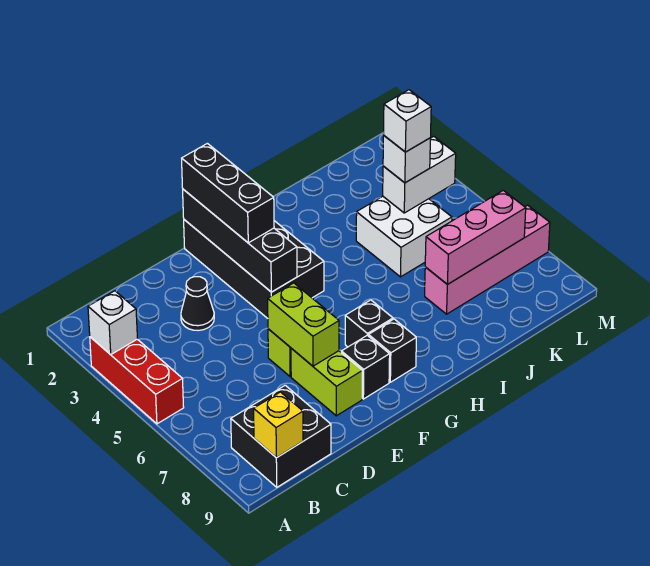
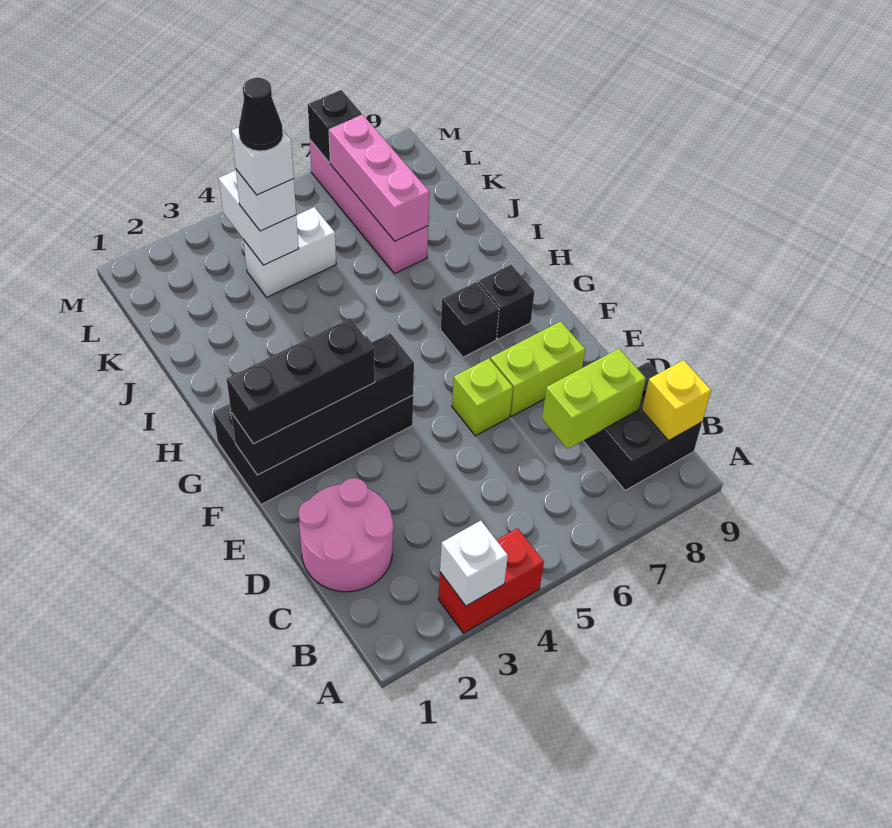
red 1x3 brick [90,337,184,424] -> red 1x2 brick [438,528,544,633]
none -> pink 2x2 round brick [298,478,393,592]
black 1x1 cone [181,277,214,331] -> black 1x1 cone moved to [239,78,283,151]
lime 1x2 brick [268,283,339,366] -> lime 1x2 brick moved to [542,349,646,449]
black 1x1 brick [341,335,390,399] -> black 1x1 brick moved to [308,90,362,163]
white 2x2 brick [356,196,452,277] -> white 1x2 brick [244,207,336,297]

